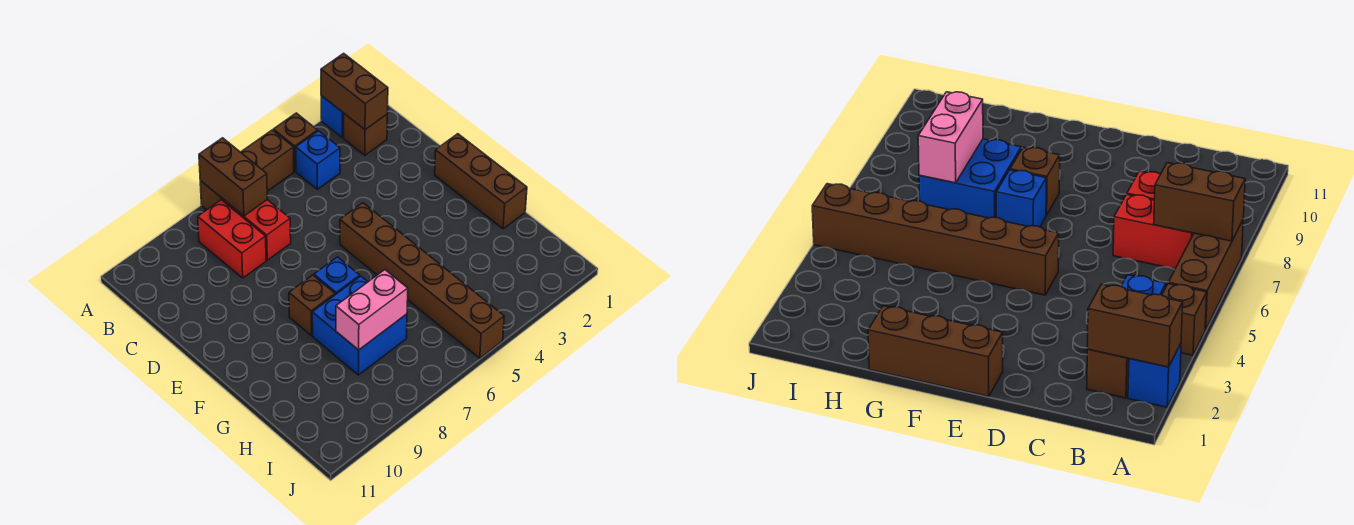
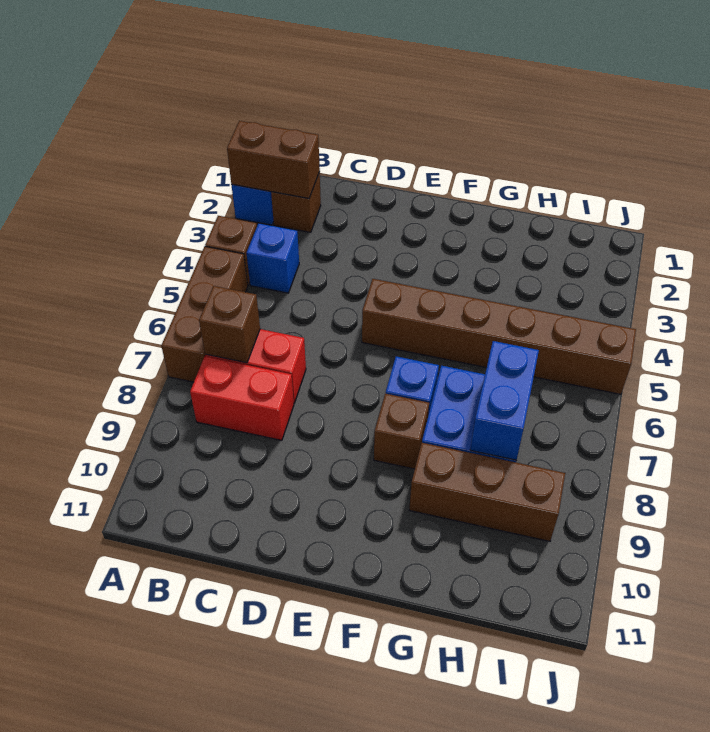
brown 1x2 brick [199,138,267,216] -> brown 1x1 brick [199,286,260,363]
brown 1x3 brick [435,134,527,229] -> brown 1x3 brick moved to [409,443,565,541]
pink 1x2 brick [336,270,408,350] -> blue 1x2 brick [470,341,539,460]

